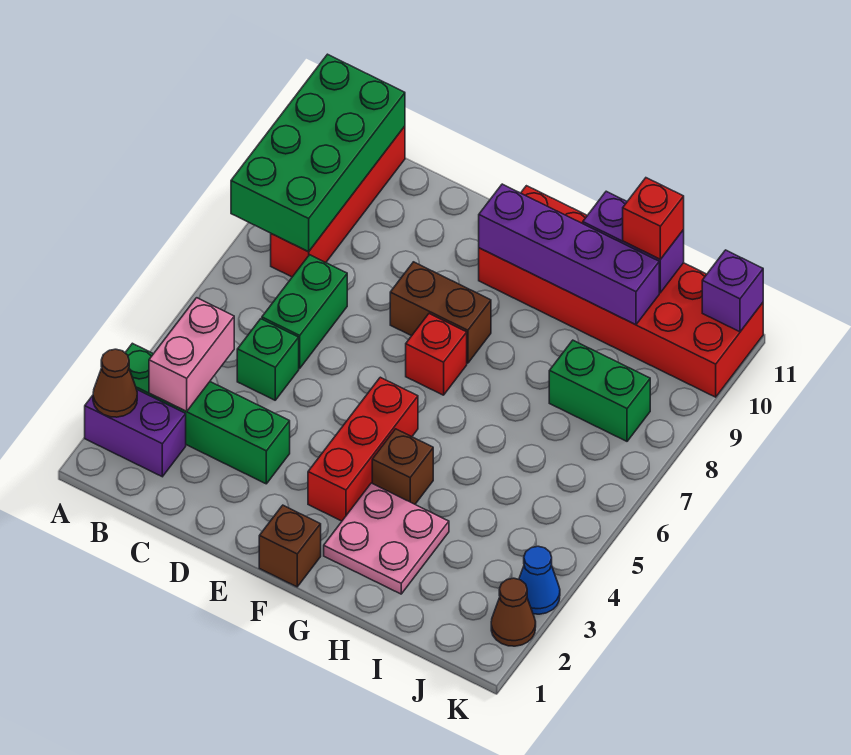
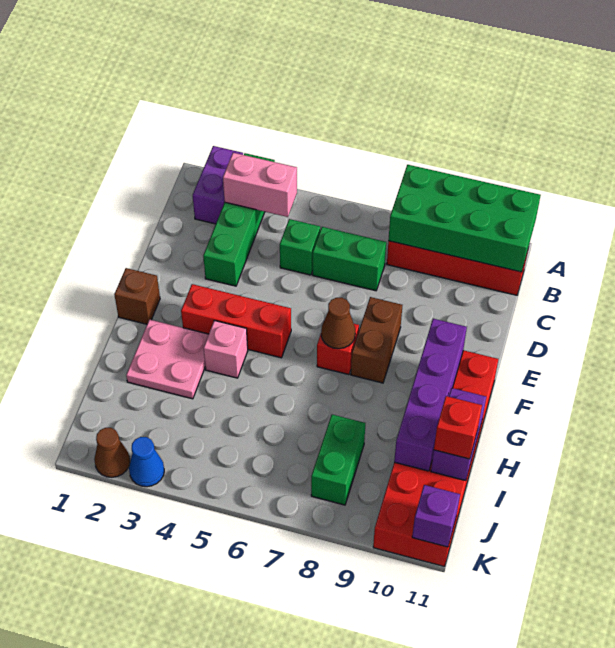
brown 1x1 cone [93,349,137,417] -> brown 1x1 cone moved to [321,298,355,349]
brown 1x1 brick [372,429,433,504] -> pink 1x1 brick [204,320,248,378]

